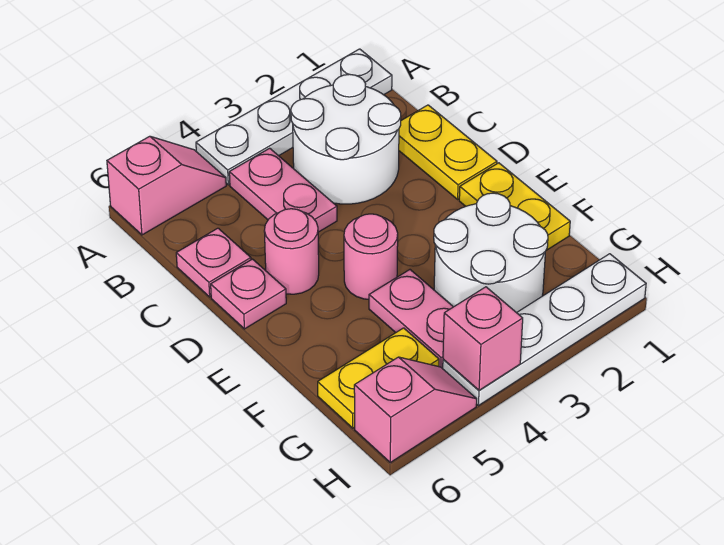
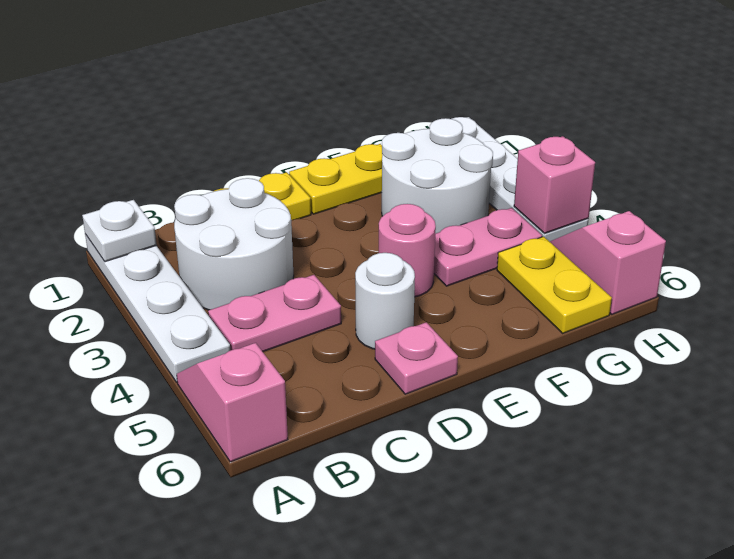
none -> white 1x1 plate [82,200,157,262]
pink 1x1 plate [176,228,251,297] -> none
pink 1x1 round brick [264,209,319,294] -> white 1x1 round brick [355,253,415,349]

